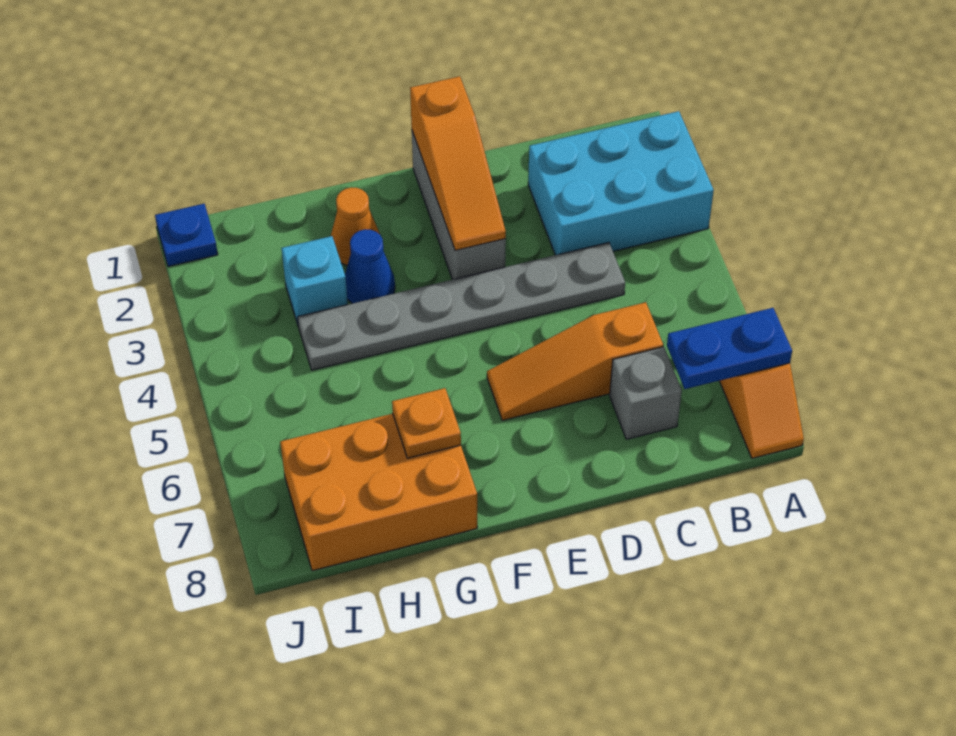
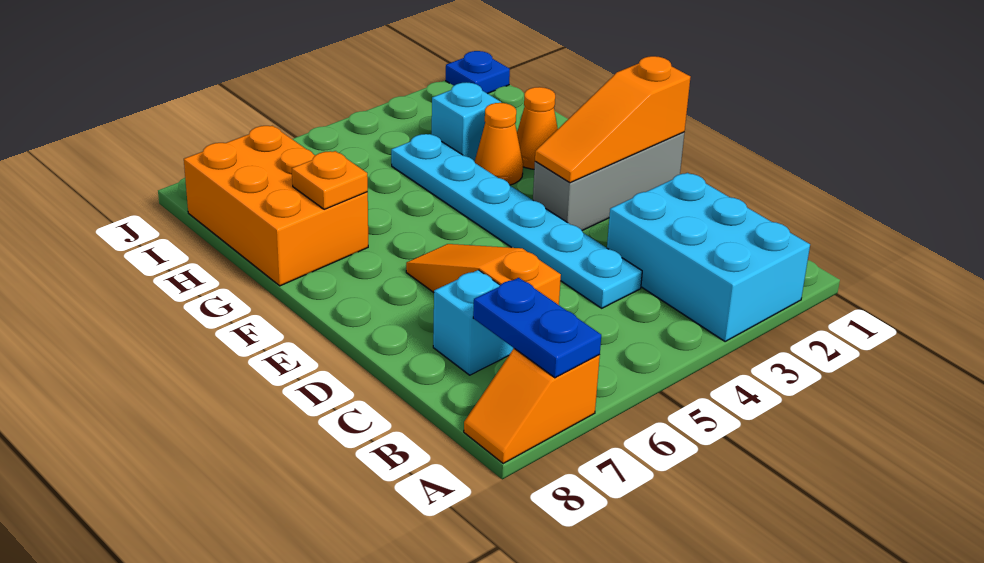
grey 1x6 plate [298,243,625,370] -> cyan 1x6 plate [391,134,642,308]
grey 1x1 brick [610,347,682,439] -> cyan 1x1 brick [433,270,513,375]
blue 1x1 cone [345,229,395,304] -> orange 1x1 cone [475,103,523,185]

